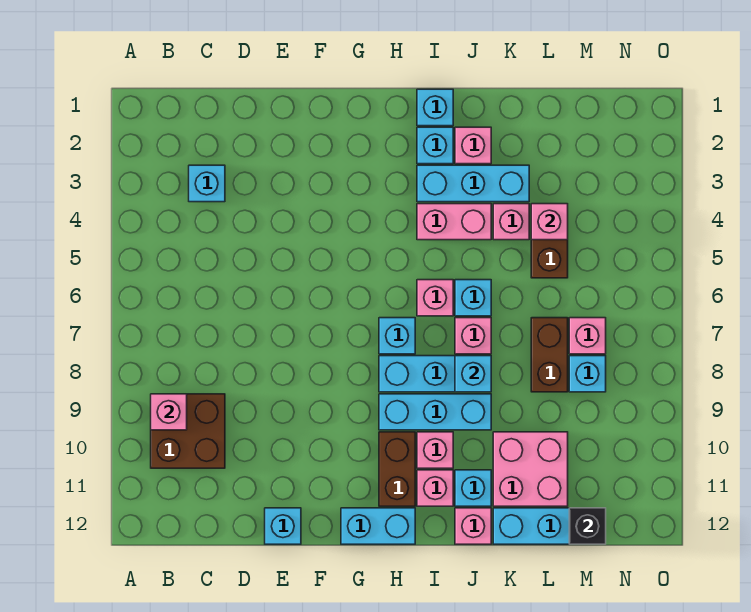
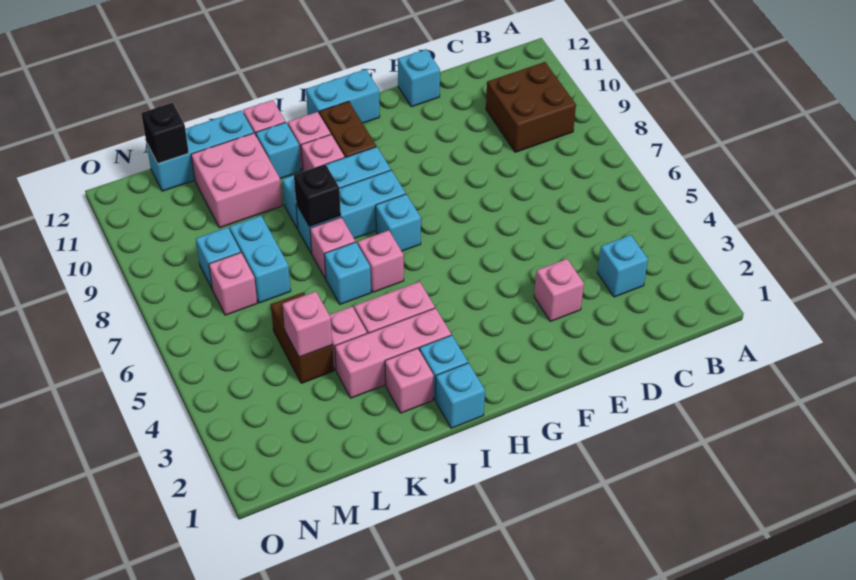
pink 1x1 brick [151,394,187,430] -> pink 1x1 brick moved to [534,259,584,321]
cyan 1x3 brick [417,165,529,202] -> pink 1x3 brick [335,308,451,398]
cyan 1x1 brick [455,356,491,392] -> black 1x1 brick [294,164,341,227]
brown 1x2 brick [531,318,568,392] -> cyan 1x2 brick [230,216,291,303]

